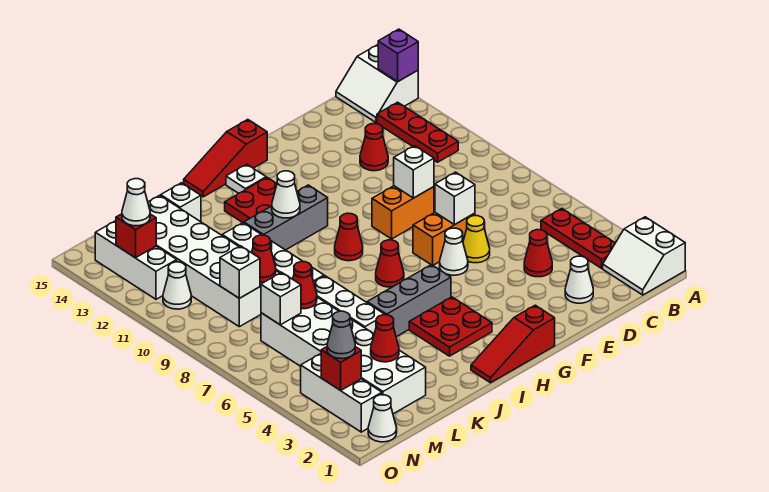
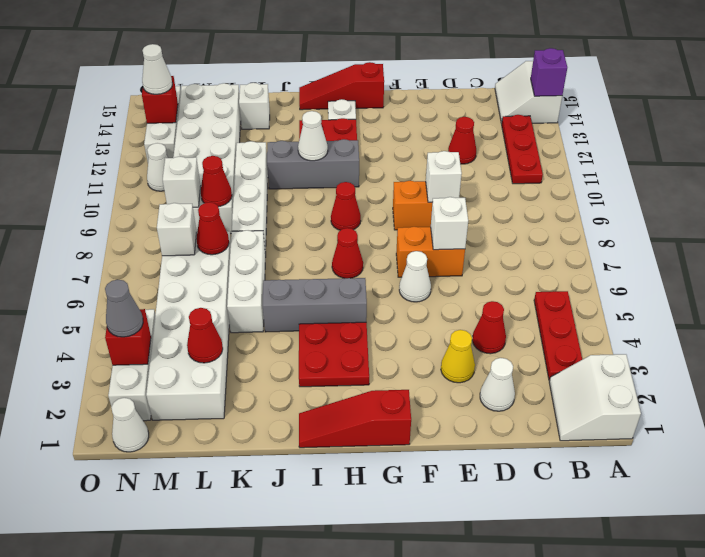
yellow 1x1 cone [463,216,490,263] -> yellow 1x1 cone moved to [441,330,475,383]

